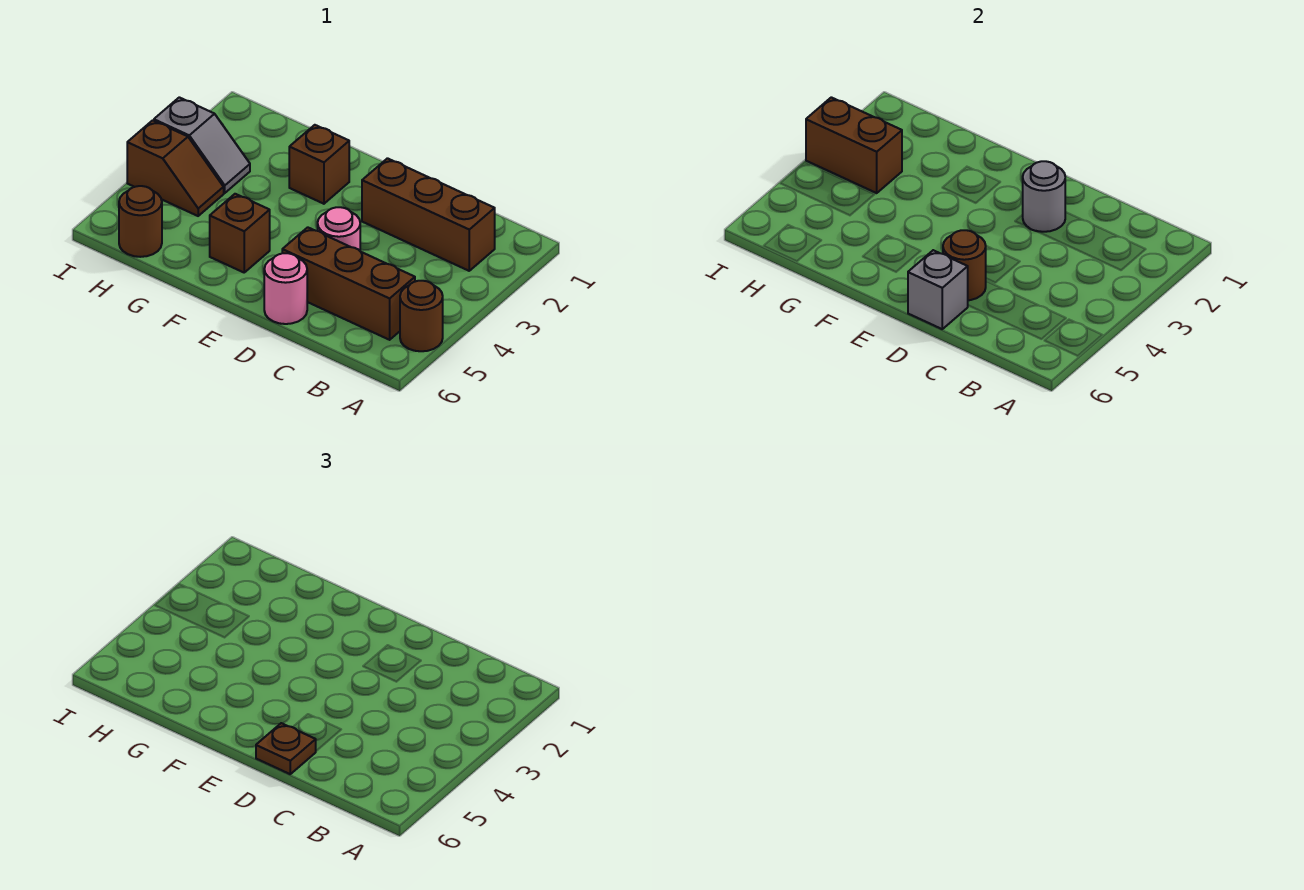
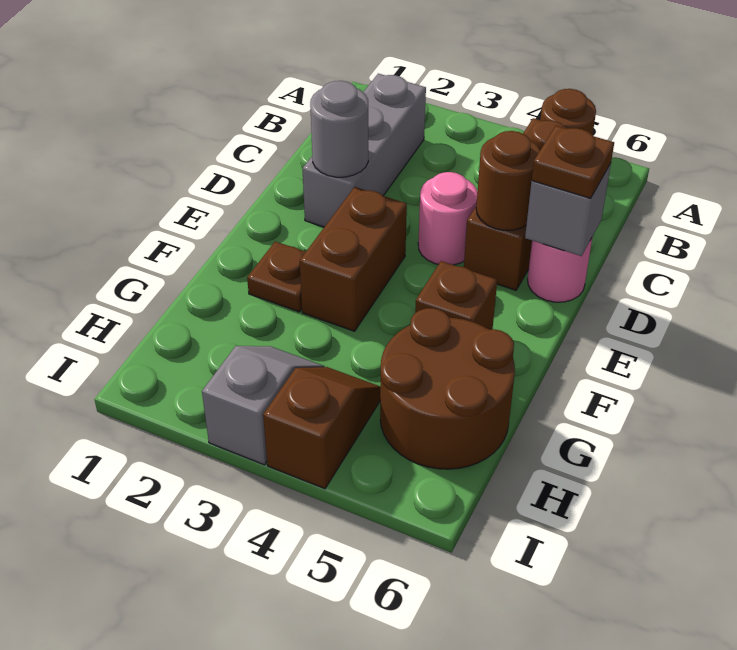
brown 1x3 brick [362,158,495,271] -> grey 1x3 brick [302,74,426,227]
brown 1x1 brick [289,125,349,204] -> brown 1x1 plate [247,242,305,312]
brown 1x2 brick [806,97,902,193] -> brown 1x2 brick moved to [300,187,407,331]
brown 1x1 round brick [119,186,162,257] -> brown 2x2 round brick [380,308,515,469]

